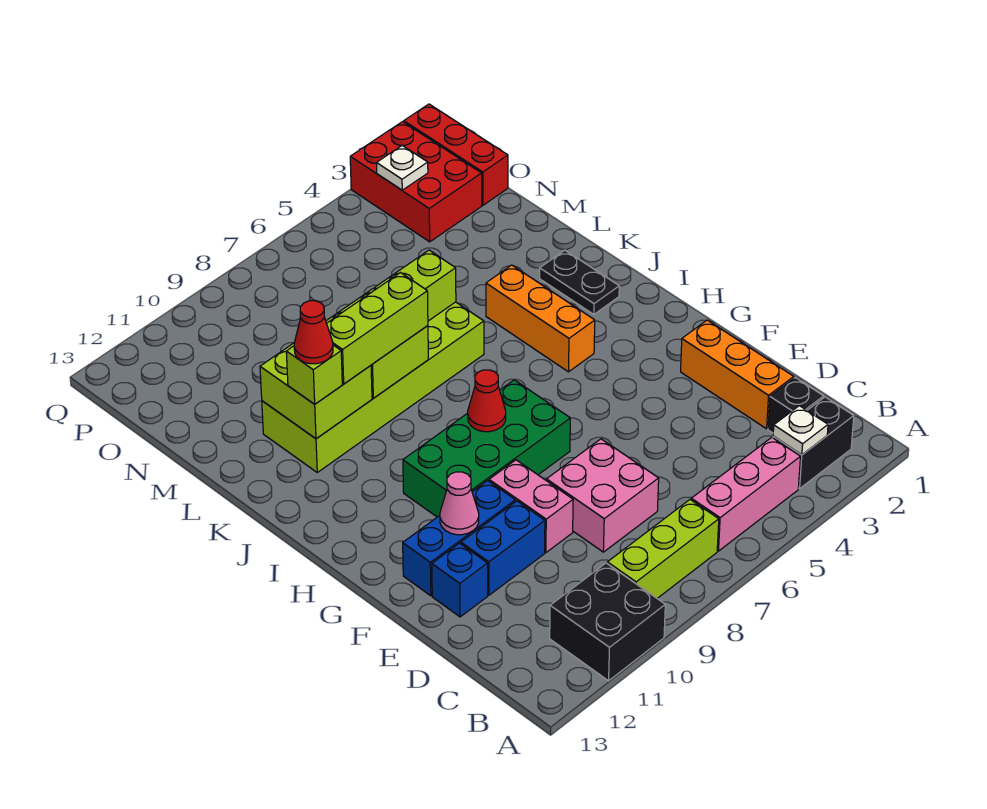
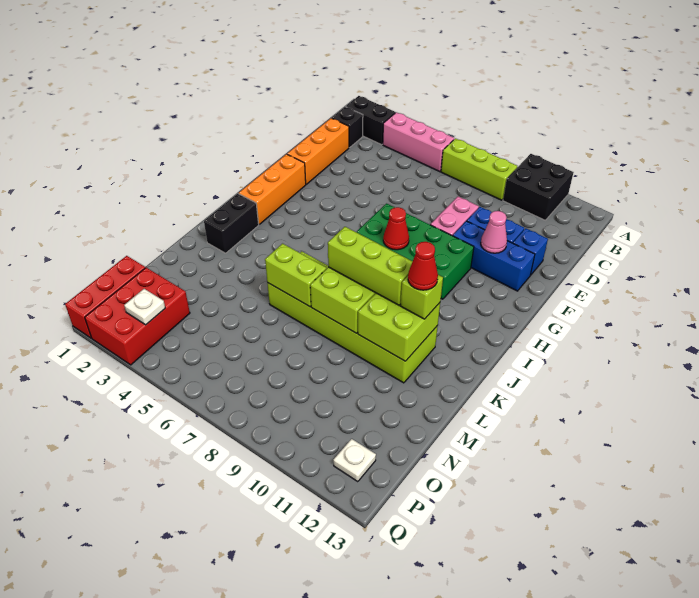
white 1x1 plate [773,406,828,455] -> white 1x1 plate moved to [333,439,376,482]
pink 2x2 brick [547,439,659,552] -> none
orange 1x3 brick [486,265,595,372] -> orange 1x3 brick moved to [239,154,306,224]
black 1x2 plate [540,250,619,314] -> black 1x2 brick [204,194,259,253]

